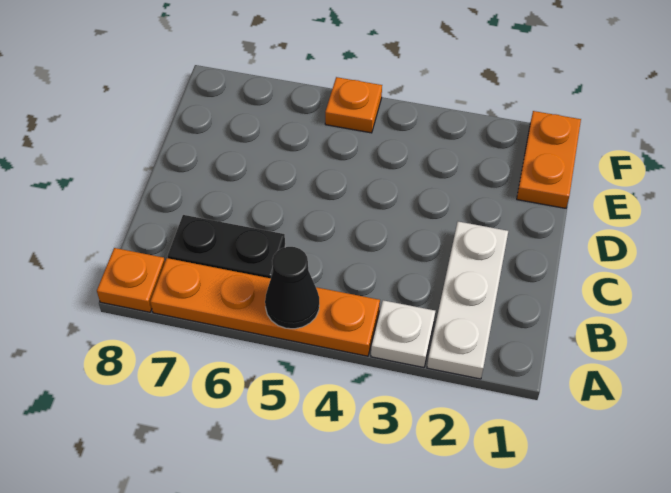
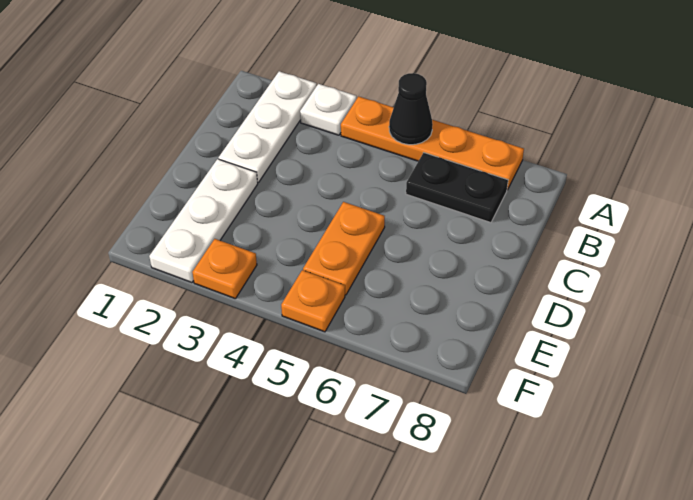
orange 1x1 plate [97,248,165,312] -> orange 1x1 plate moved to [192,239,257,298]
none -> white 1x3 plate [149,159,258,283]
orange 1x2 plate [517,111,581,208] -> orange 1x2 plate moved to [303,202,385,295]

